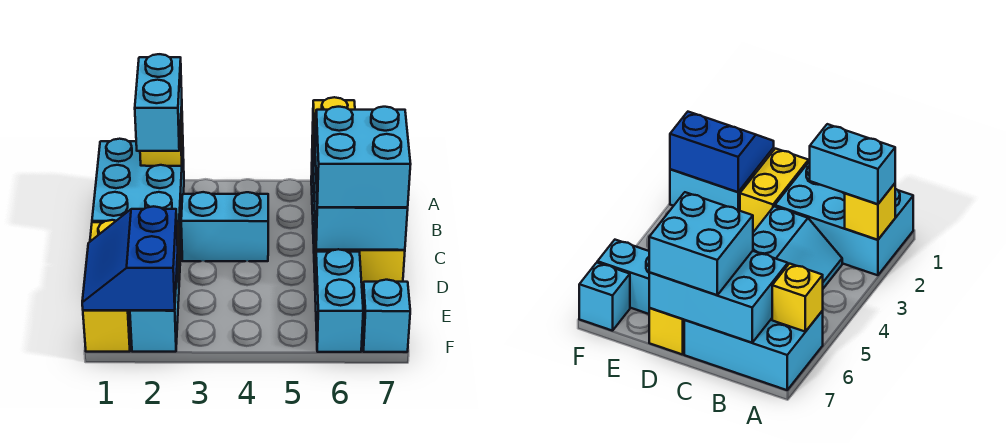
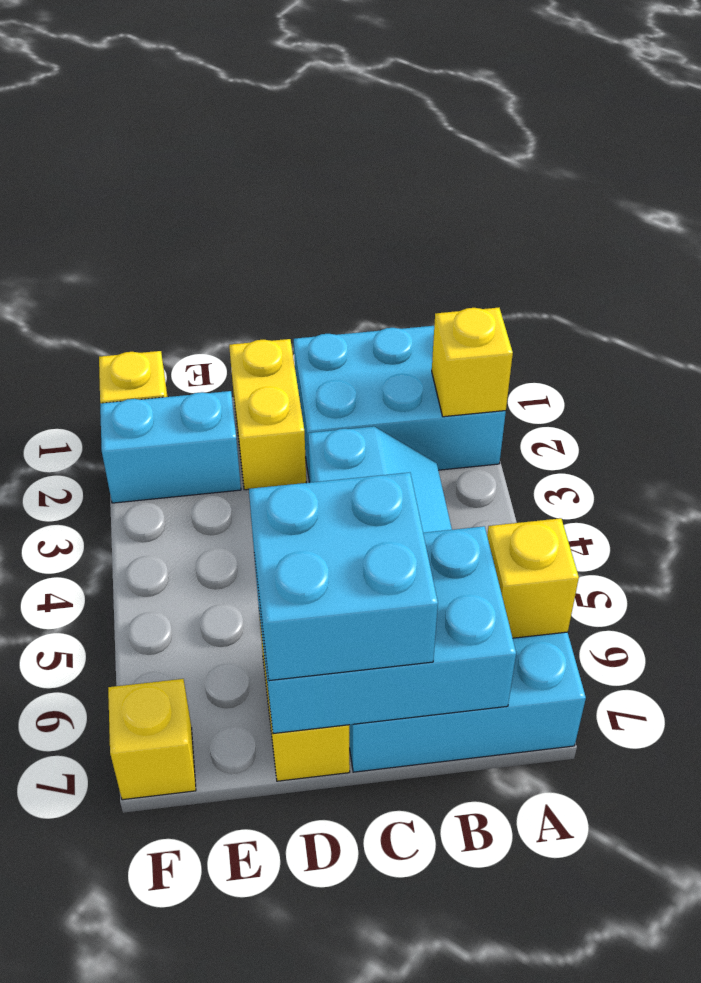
cyan 1x2 brick [135,54,182,151] -> none
blue 2x2 slope [82,206,178,311] -> none
cyan 1x2 brick [315,249,363,352] -> none
cyan 1x1 brick [362,280,410,352] -> yellow 1x1 brick [108,679,196,800]

